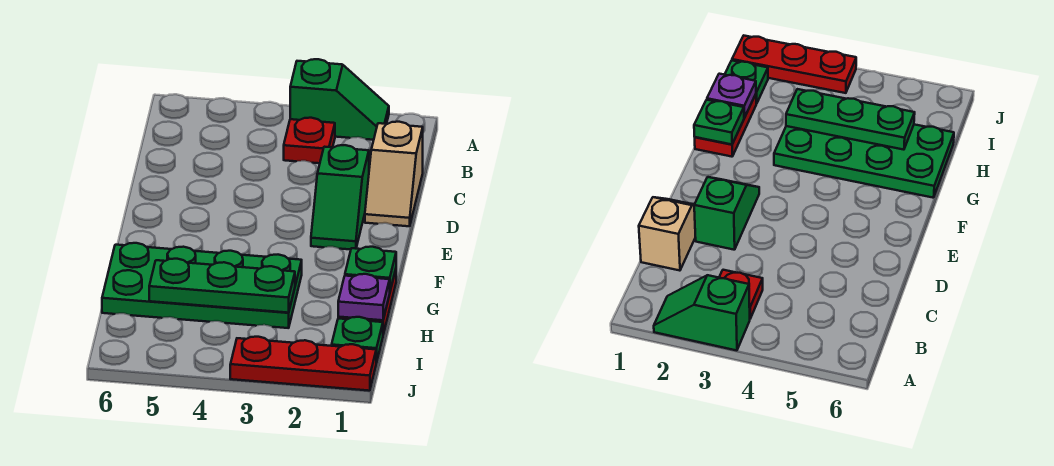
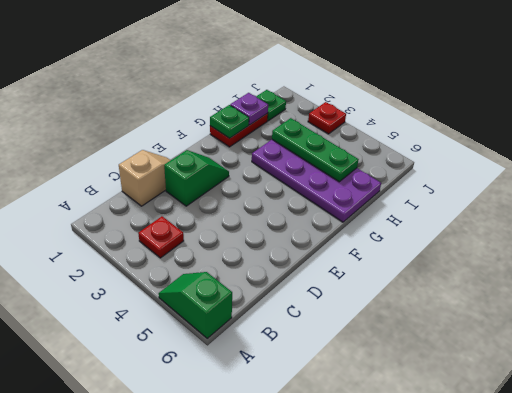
green 1x2 slope [290,59,389,140] -> green 1x2 slope moved to [159,272,232,338]
green 2x4 plate [102,243,302,328] -> purple 2x4 plate [252,140,381,222]
red 1x3 plate [230,337,376,391] -> red 1x1 plate [308,102,346,134]

